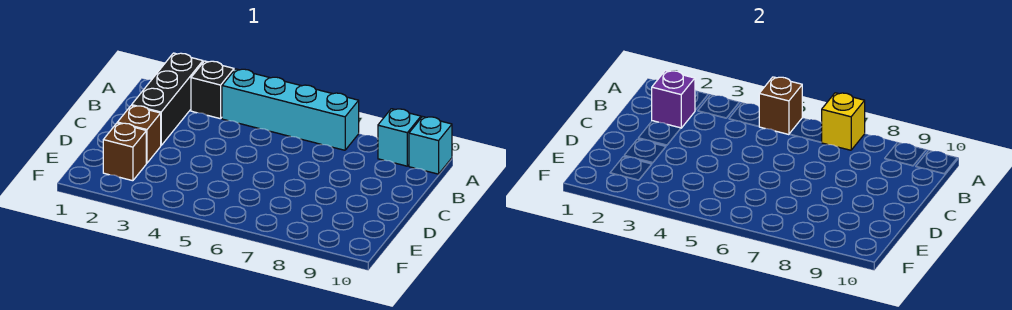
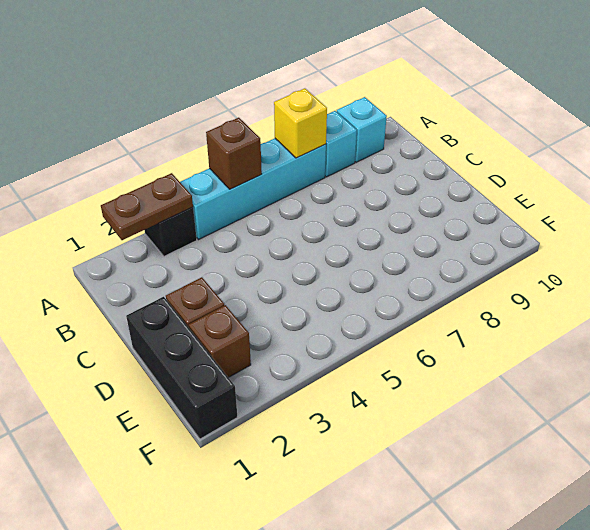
black 1x3 brick [132,53,203,145] -> black 1x3 brick moved to [126,297,237,439]
none -> brown 1x2 plate [101,173,193,240]
cyan 1x1 brick [409,117,452,174] -> cyan 1x1 brick moved to [325,111,357,177]
purple 1x1 brick [652,71,695,128] -> none

